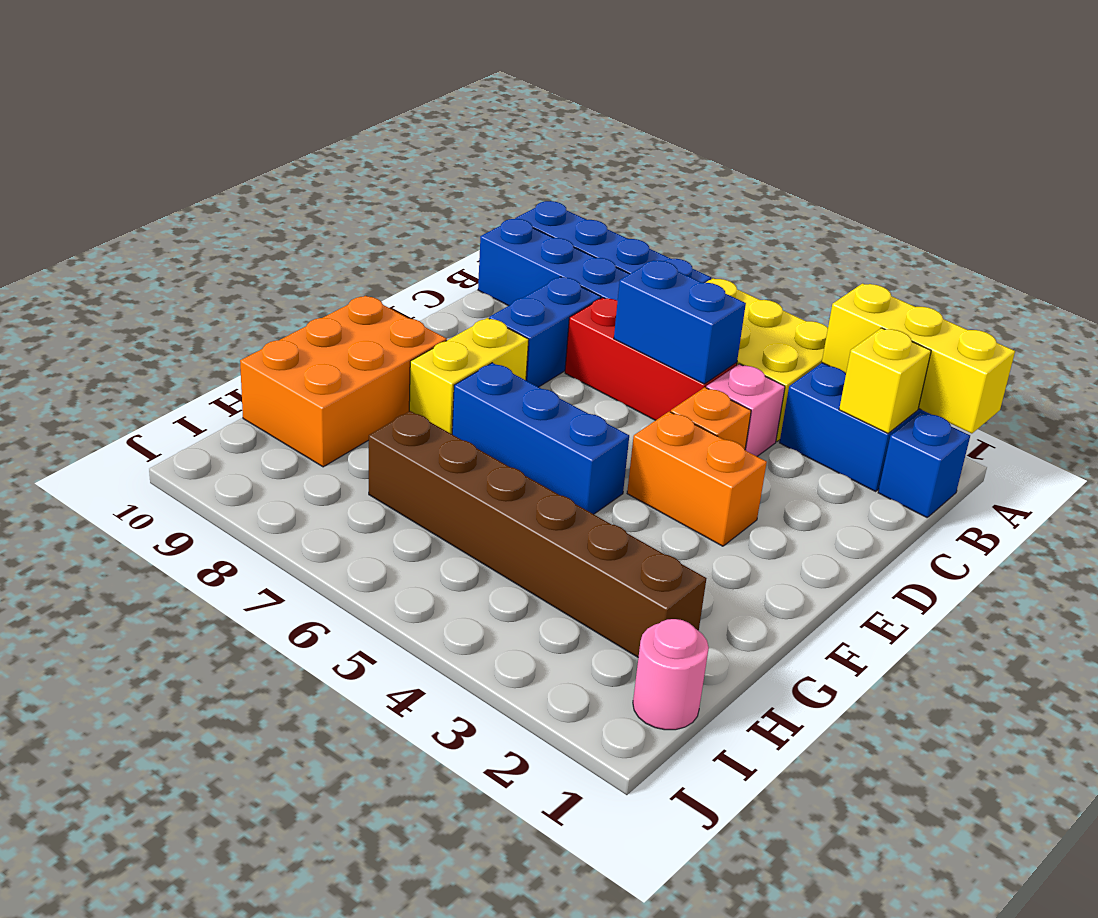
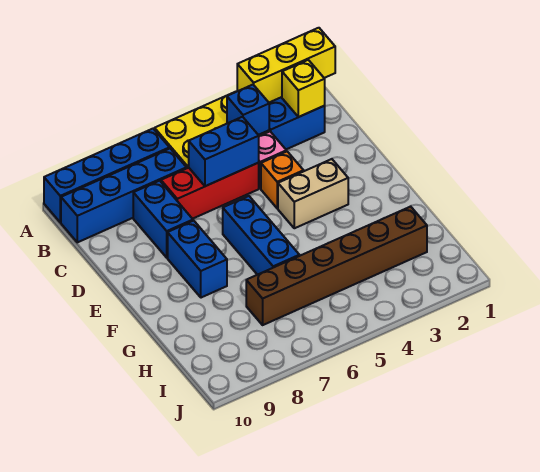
blue 1x1 brick [878,412,970,517] -> blue 1x1 brick moved to [227,85,269,135]
orange 1x2 brick [627,412,767,546] -> tan 1x2 brick [278,159,348,228]
yellow 1x2 brick [409,318,529,434] -> blue 1x2 brick [168,220,227,298]
blue 1x3 brick [452,363,629,514] -> blue 1x3 brick turned to [223,196,299,275]
orange 2x3 brick [240,296,447,467] -> none
pink 1x1 round brick [633,619,709,730] -> none

